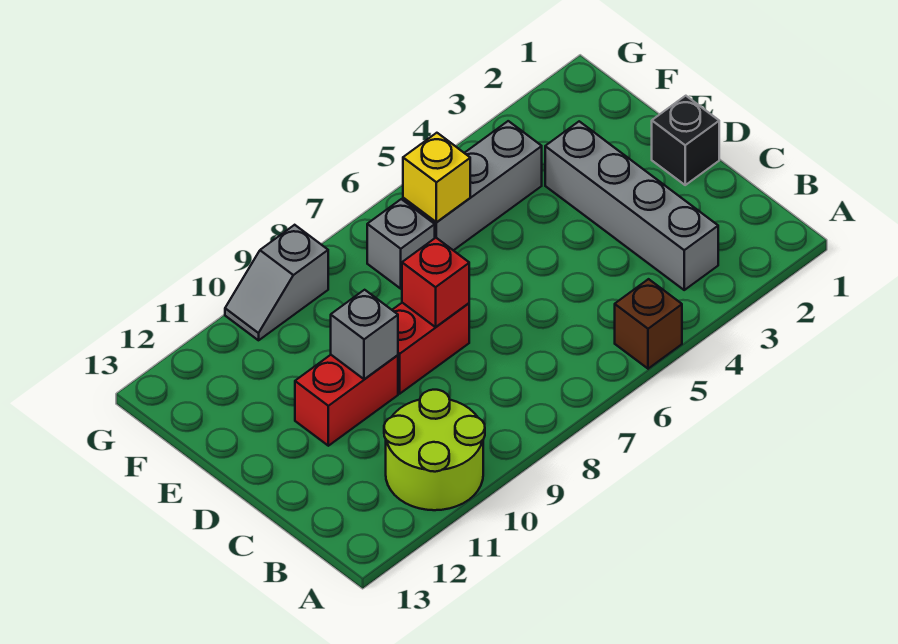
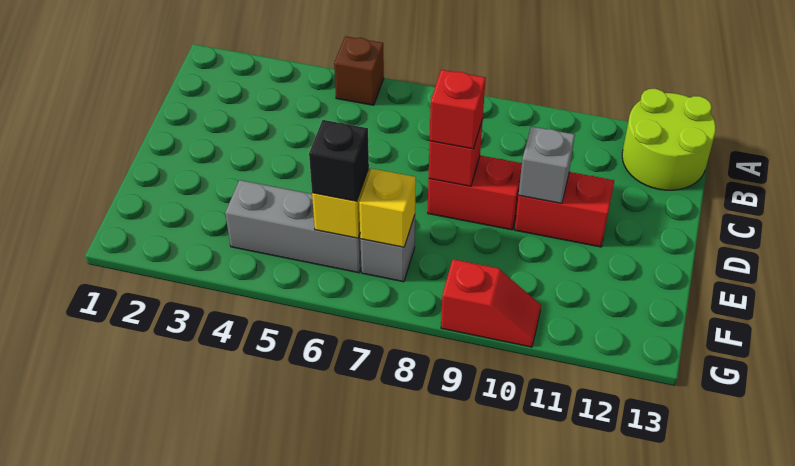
lime 2x2 round brick [384,390,485,510] -> lime 2x2 round brick moved to [622,89,716,190]
grey 1x4 brick [545,121,718,290] -> none
black 1x1 brick [652,96,719,185] -> black 1x1 brick moved to [309,120,369,201]
none -> red 1x1 brick [430,70,486,149]
none -> yellow 1x1 brick [359,168,416,247]
grey 1x2 slope [225,225,328,340] -> red 1x2 slope [441,259,541,347]

